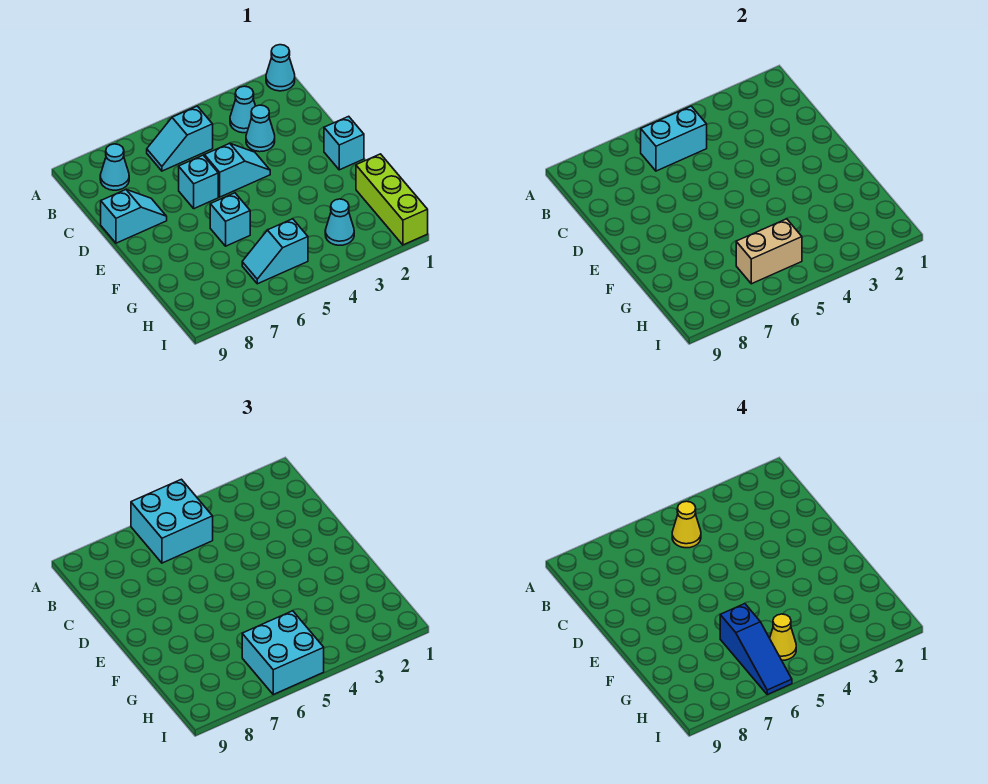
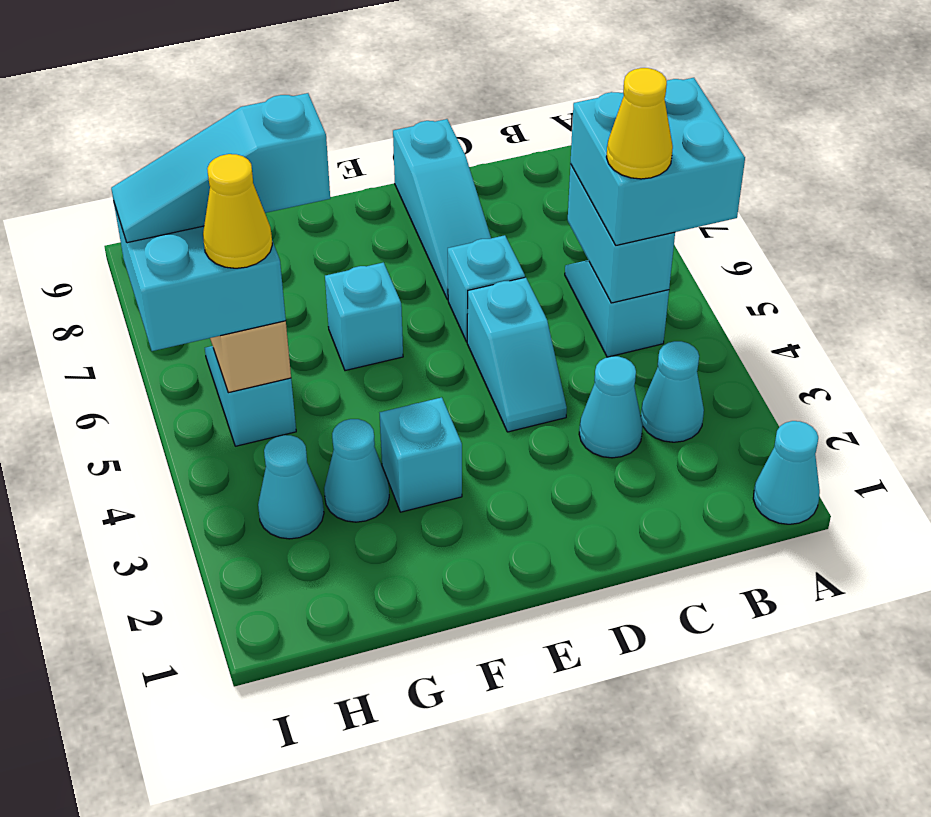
cyan 1x1 cone [100,144,129,190] -> cyan 1x1 cone moved to [324,419,389,522]
cyan 1x2 slope [101,190,167,243] -> cyan 1x3 slope [393,119,491,300]
cyan 1x1 brick [324,116,364,170] -> cyan 1x1 brick moved to [380,397,462,512]
lime 1x3 brick [356,154,428,245] -> none
blue 1x3 slope [720,604,792,694] -> cyan 1x3 slope [111,93,330,243]

